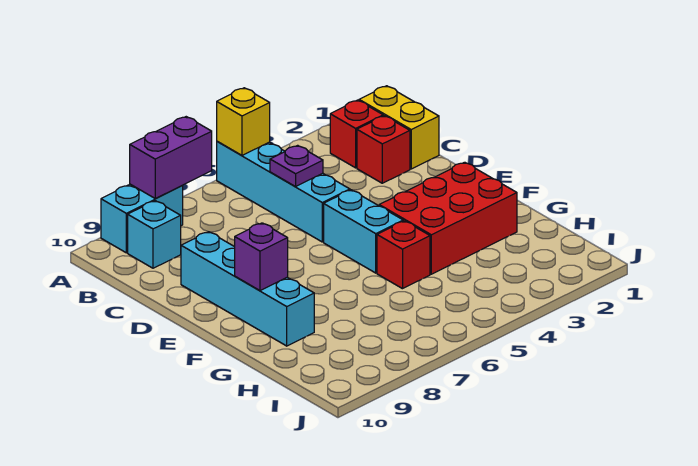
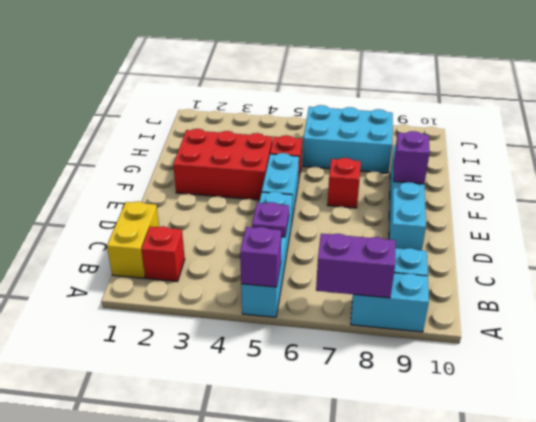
yellow 1x1 brick [217,88,270,155] -> purple 1x1 brick [240,227,281,287]
red 1x1 brick [357,116,410,183] -> red 1x1 brick moved to [327,158,361,208]
none -> cyan 2x3 brick [303,105,393,173]

